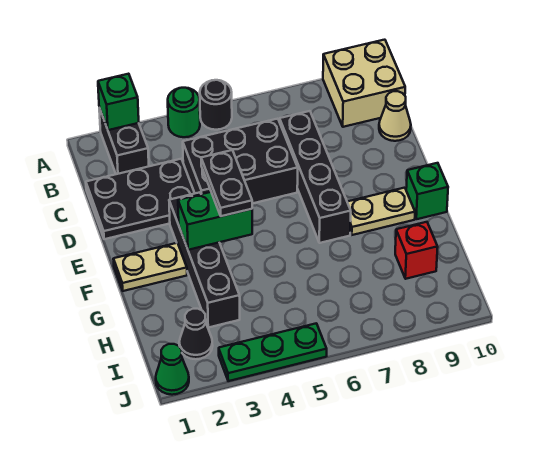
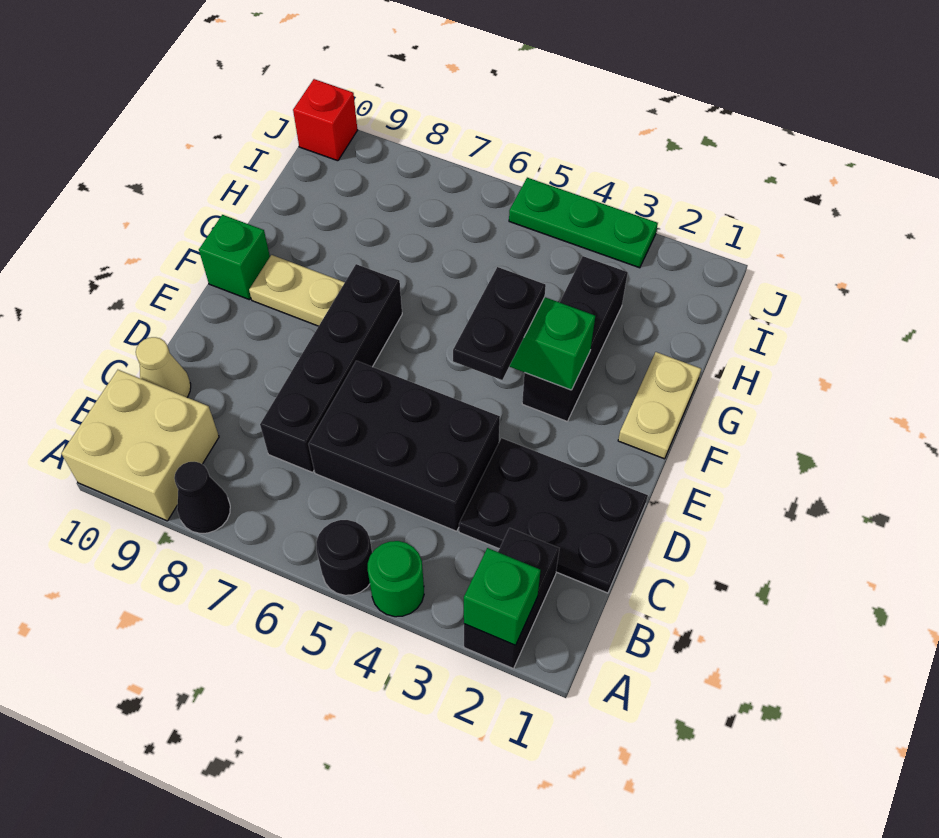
black 1x4 brick [169,192,240,328] -> black 1x3 brick [522,256,628,421]
tan 1x2 plate [113,243,187,291] -> tan 1x2 plate turned to [618,352,701,459]
red 1x1 brick [395,222,438,279] -> red 1x1 brick moved to [293,79,357,161]
black 1x1 cone [179,309,213,359] -> black 1x1 cone moved to [174,462,230,533]
green 1x1 cone [156,344,189,395] -> none

